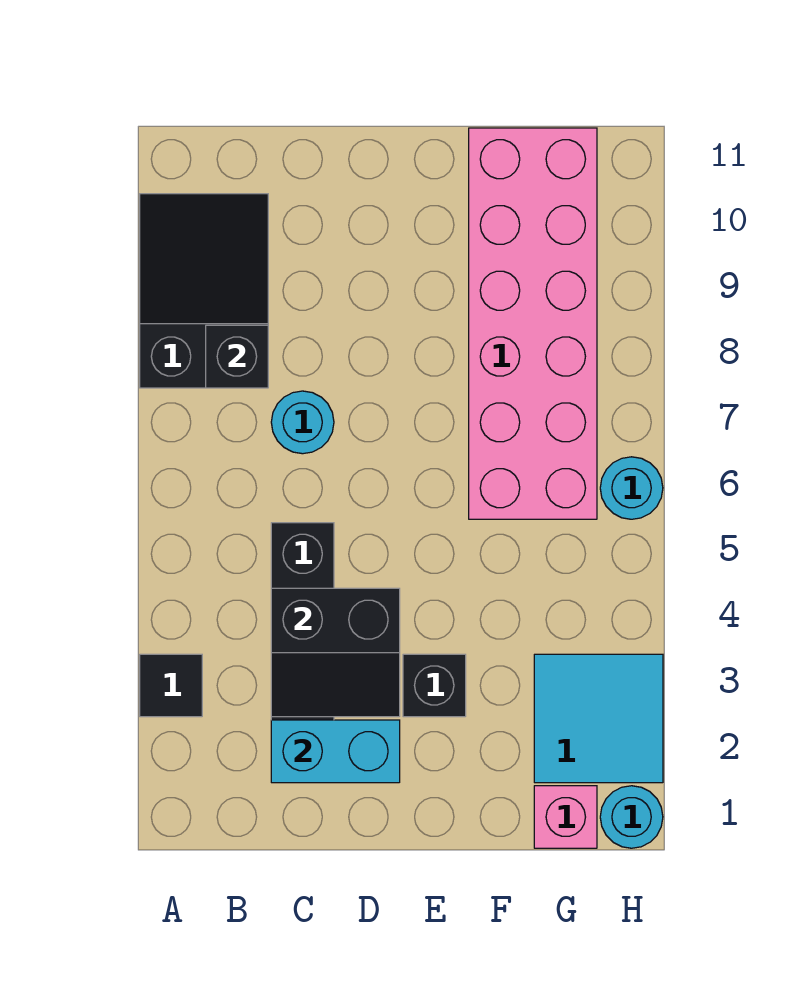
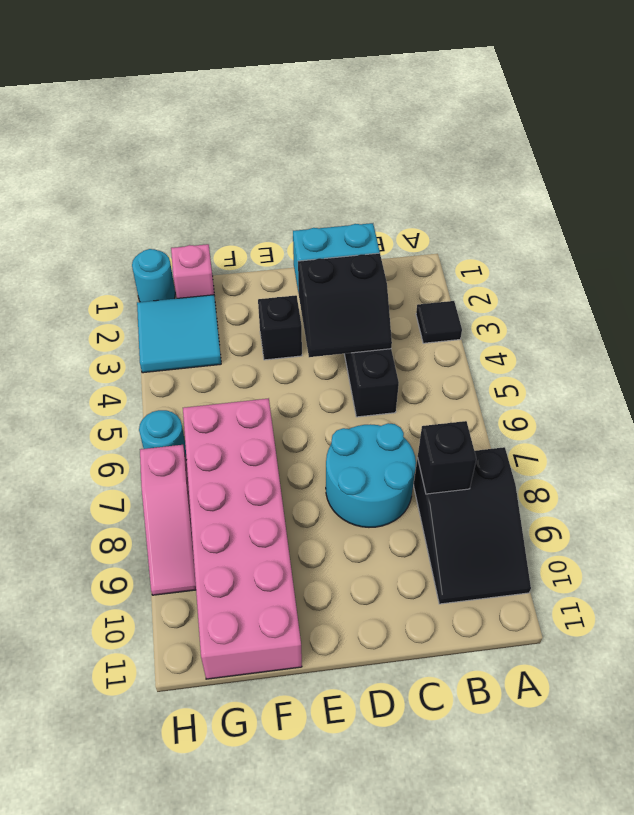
black 2x2 slope [271,588,400,717] -> black 2x2 slope turned to [298,253,392,357]
cyan 1x1 round brick [271,391,334,454] -> cyan 2x2 round brick [326,423,416,527]
none -> pink 1x3 slope [140,445,196,595]

